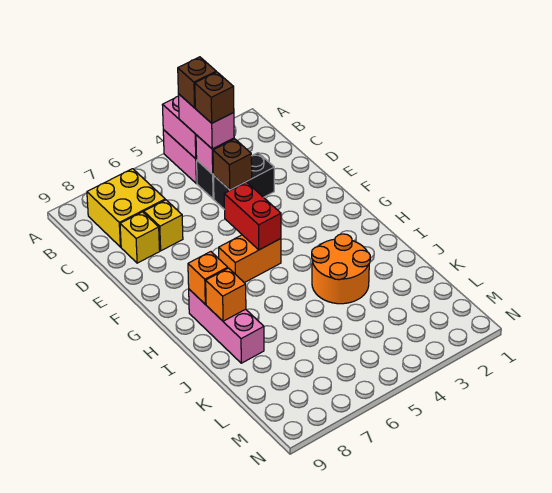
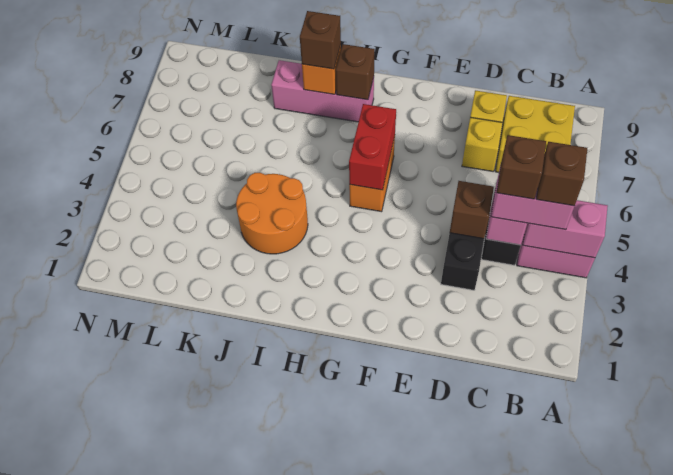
red 1x2 brick [224,182,281,250] -> red 1x2 brick turned to [349,104,396,190]
orange 1x1 brick [188,252,228,304] -> brown 1x1 brick [336,44,375,100]
none -> brown 1x1 brick [300,11,341,69]

